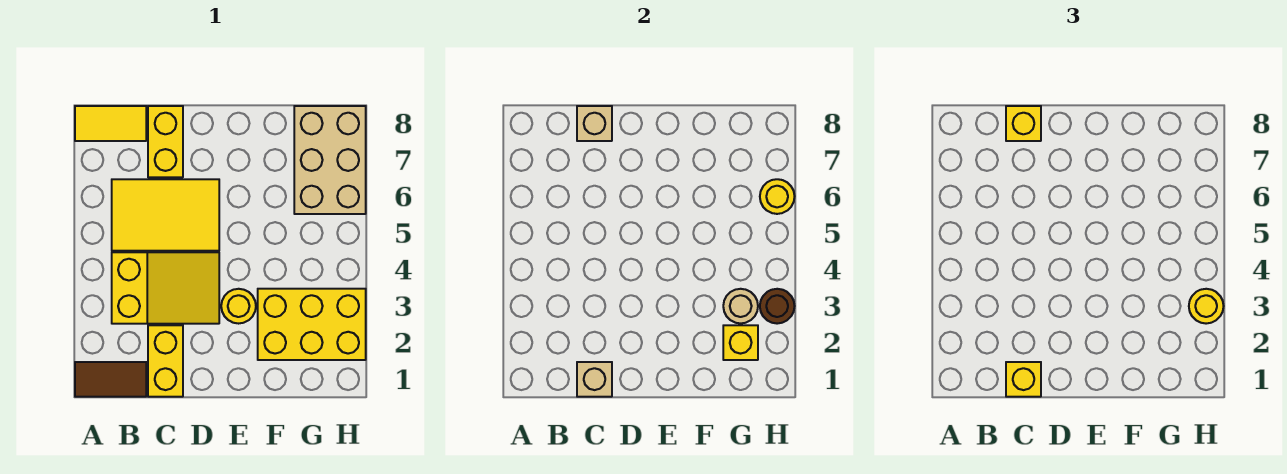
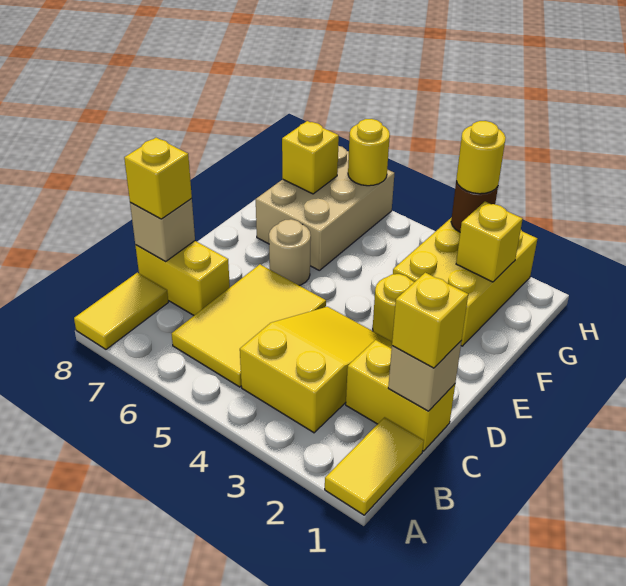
brown 1x2 tile [75,362,146,397] -> yellow 1x2 tile [325,417,424,515]
tan 1x1 round brick [723,289,758,324] -> tan 1x1 round brick moved to [269,219,311,286]
tan 2x3 brick [294,106,366,214] -> tan 2x3 brick turned to [256,146,394,270]
none -> yellow 1x1 brick [282,121,339,194]

